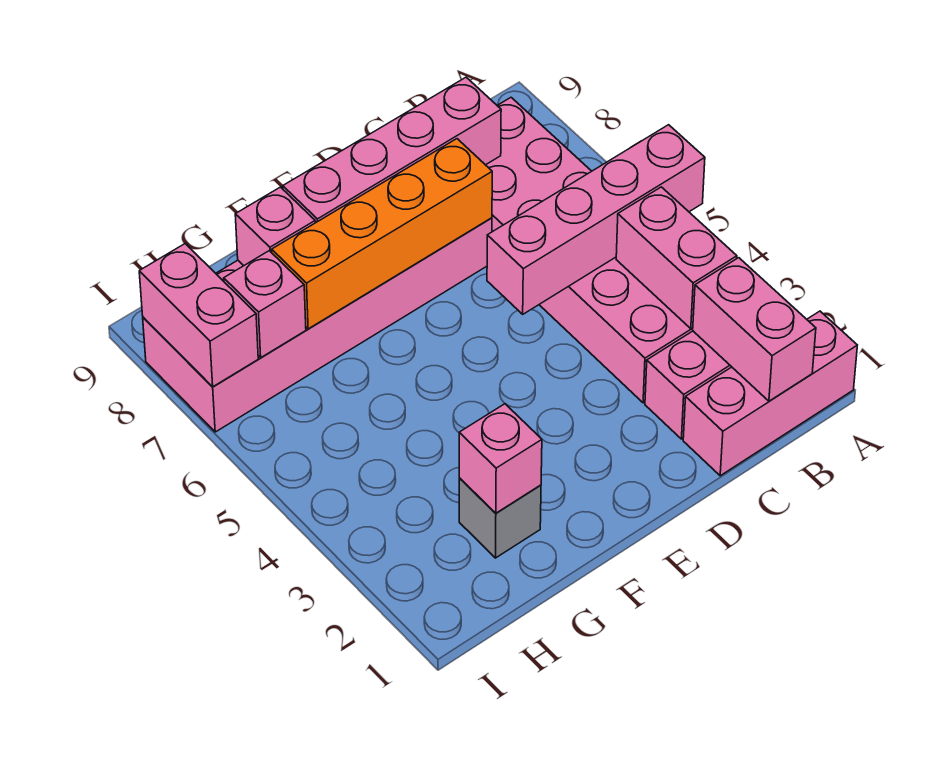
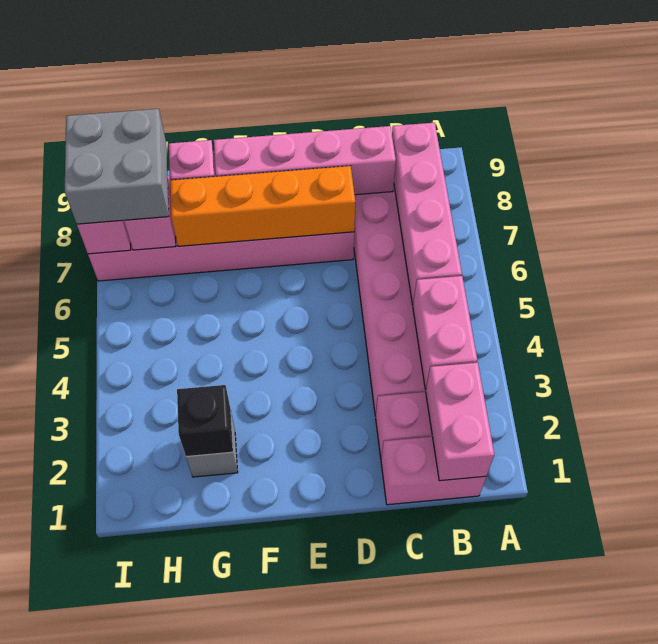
pink 1x3 brick [683,311,857,476] -> pink 1x2 brick [381,437,486,505]
pink 1x4 brick [487,125,705,314] -> pink 1x4 brick turned to [392,123,462,305]
pink 1x1 brick [459,404,542,513] -> black 1x1 brick [177,385,233,457]
none -> grey 2x2 brick [65,109,169,224]

